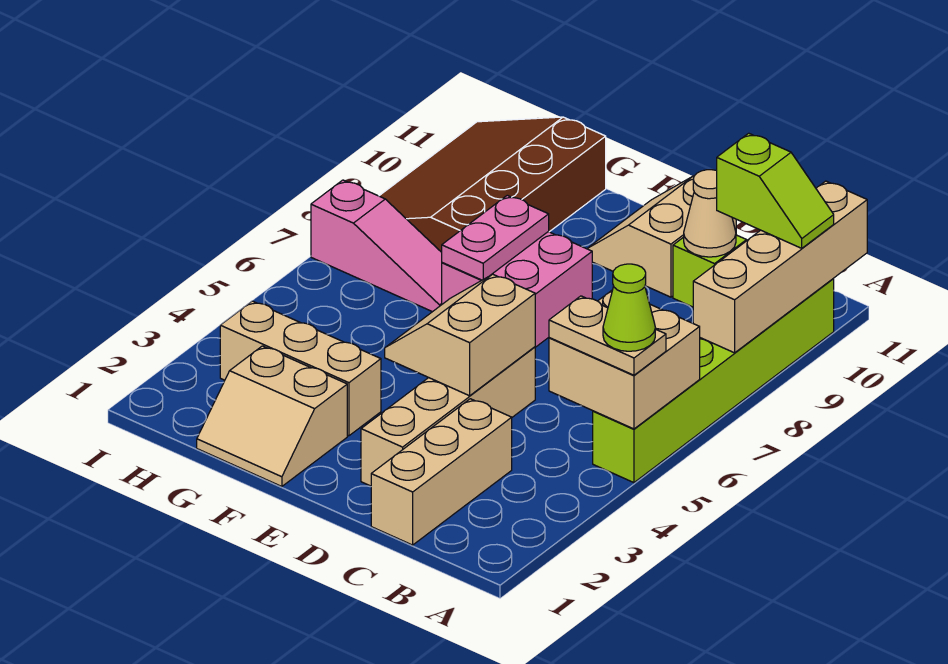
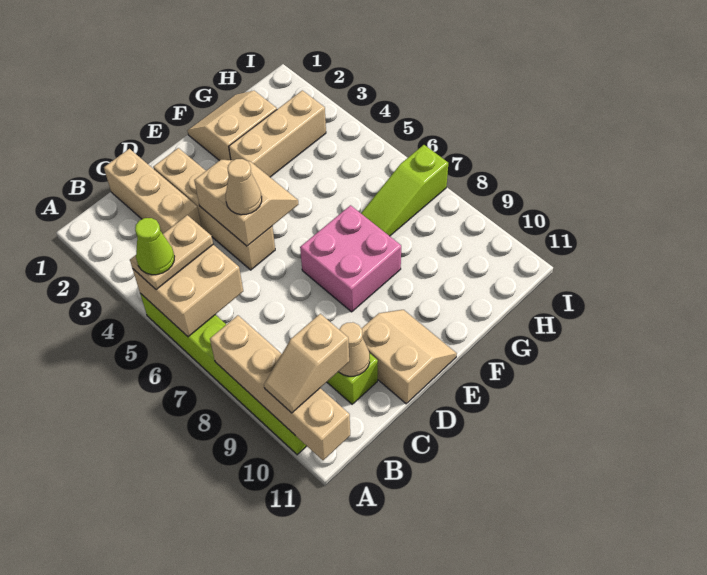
lime 1x2 slope [717,133,834,248] -> tan 1x2 slope [264,314,349,413]
none -> tan 1x1 cone [226,159,262,215]
pink 1x2 plate [442,195,549,280] -> none
pink 1x3 slope [311,180,442,312] -> lime 1x3 slope [361,145,448,236]
brown 3x4 slope [380,117,606,252] -> none

